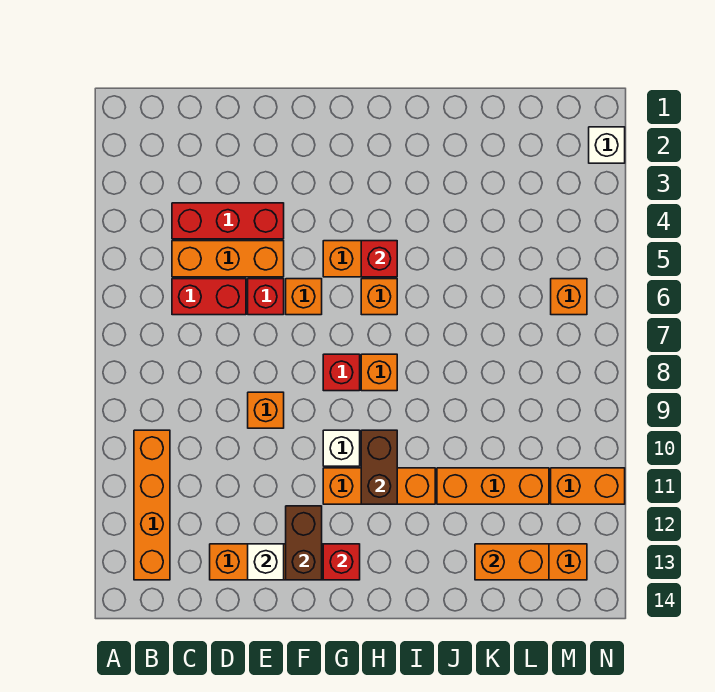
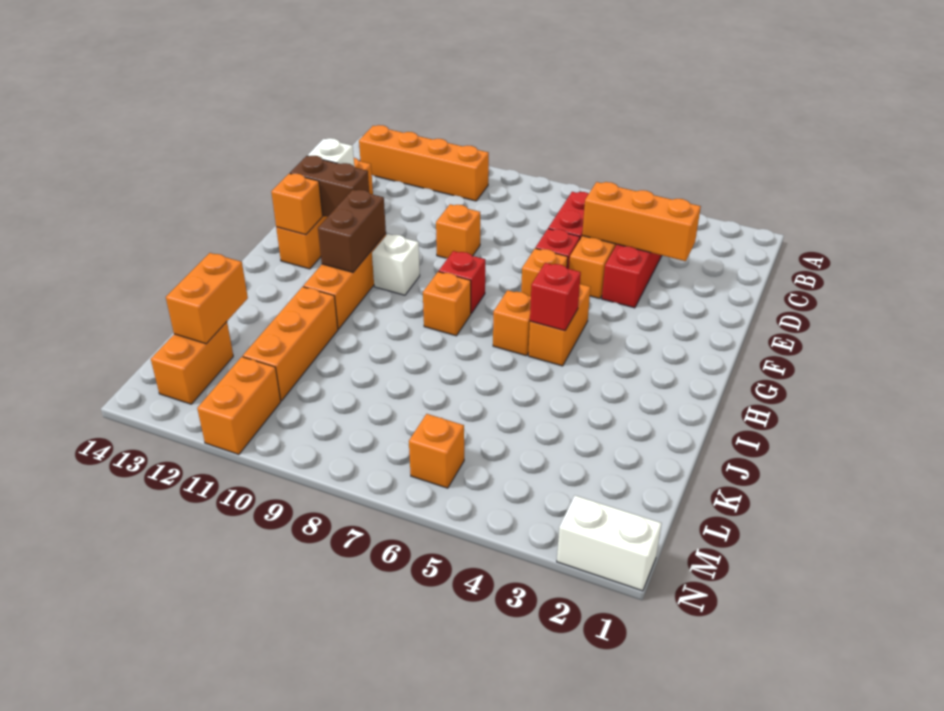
none -> orange 1x3 brick [582,182,701,261]
red 1x1 brick [323,544,360,580] -> orange 1x1 brick [271,174,323,235]
brown 1x2 brick [361,430,397,504] -> brown 1x2 brick turned to [318,190,386,272]
white 1x1 brick [589,127,625,163] -> white 1x2 brick [557,496,662,591]

